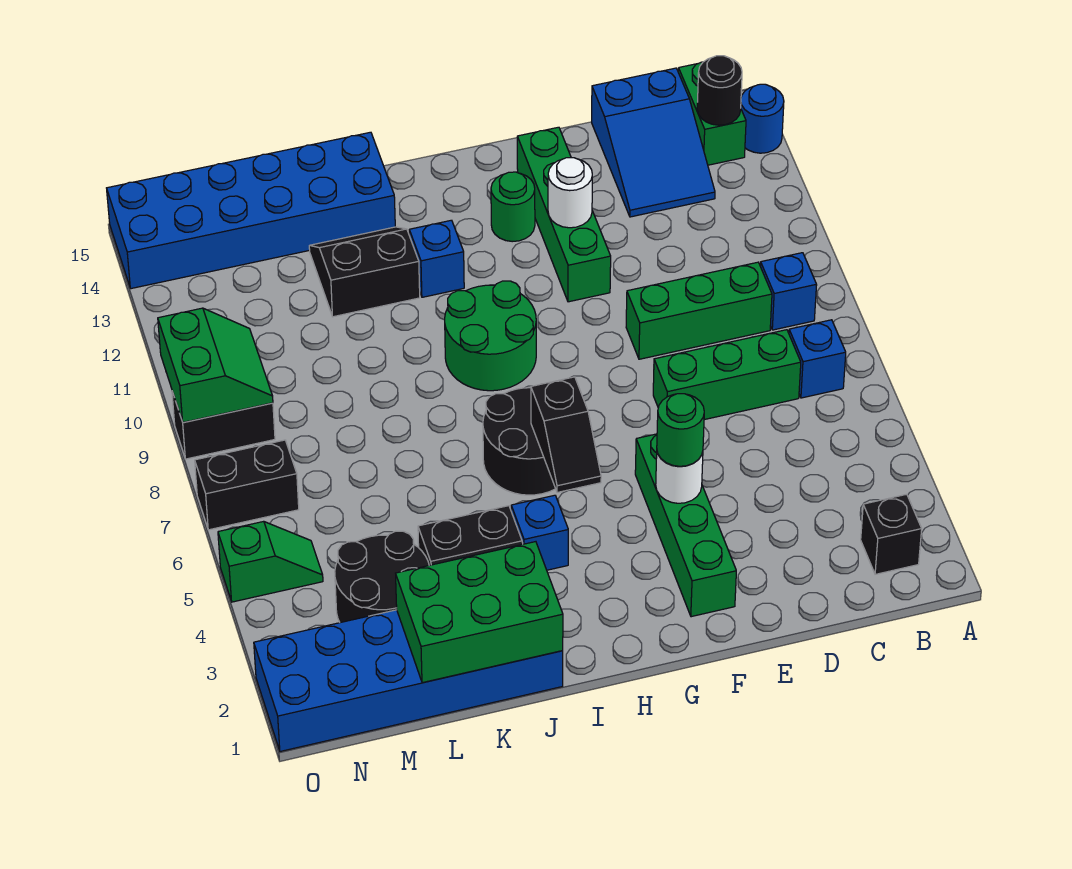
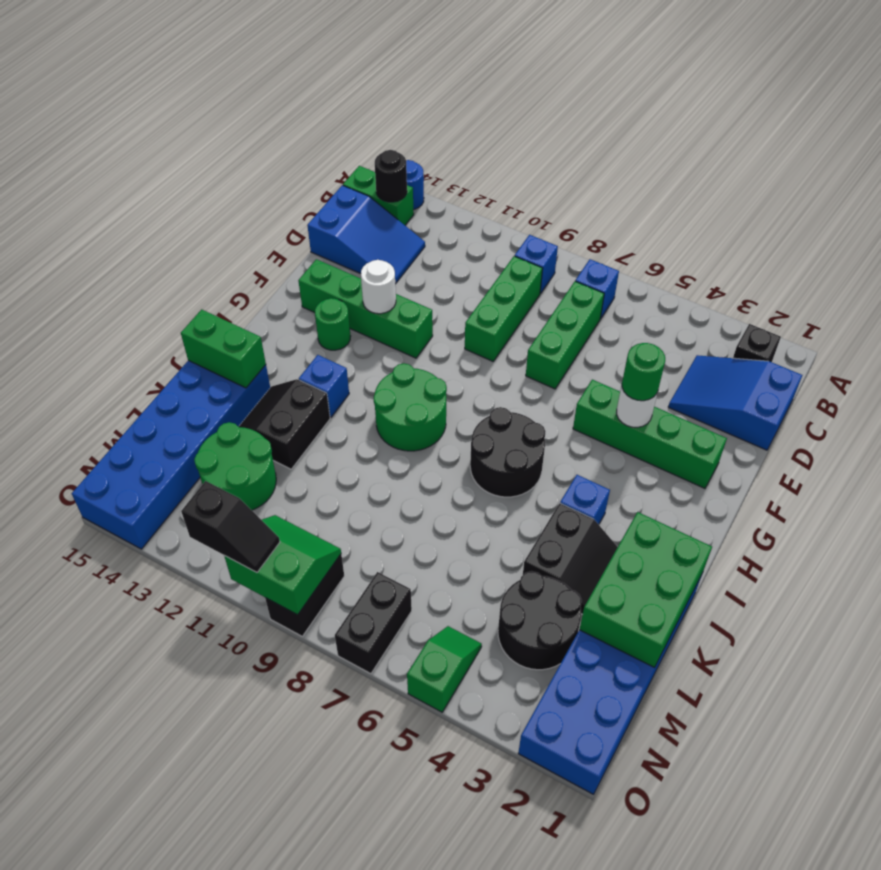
none -> blue 2x3 slope [668,355,802,450]
black 1x2 slope [531,377,601,492] -> black 1x2 slope moved to [181,481,280,572]
none -> green 1x2 brick [181,309,266,388]
none -> green 2x2 round brick [194,422,276,510]

